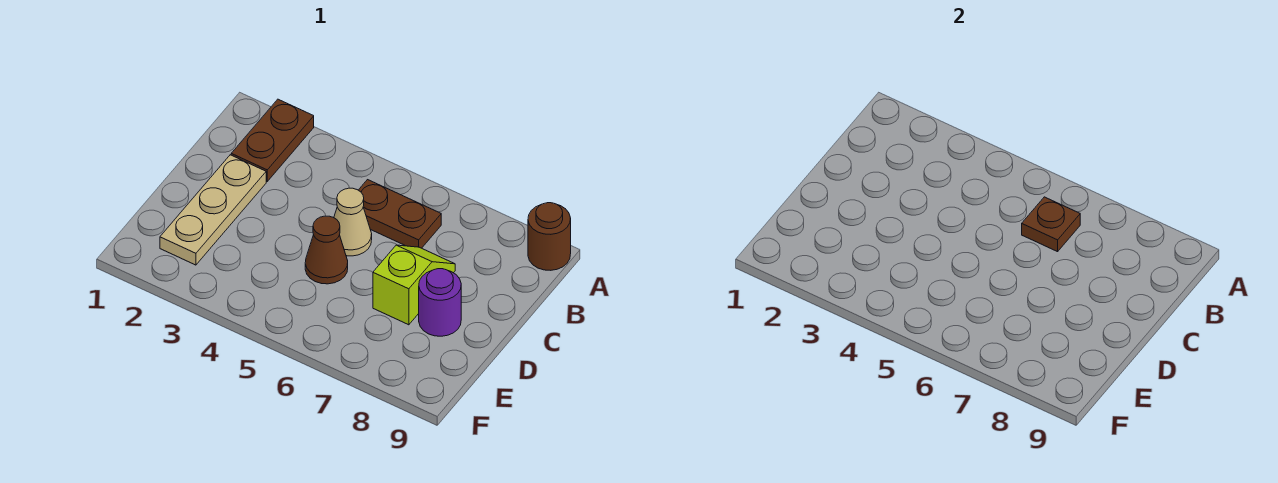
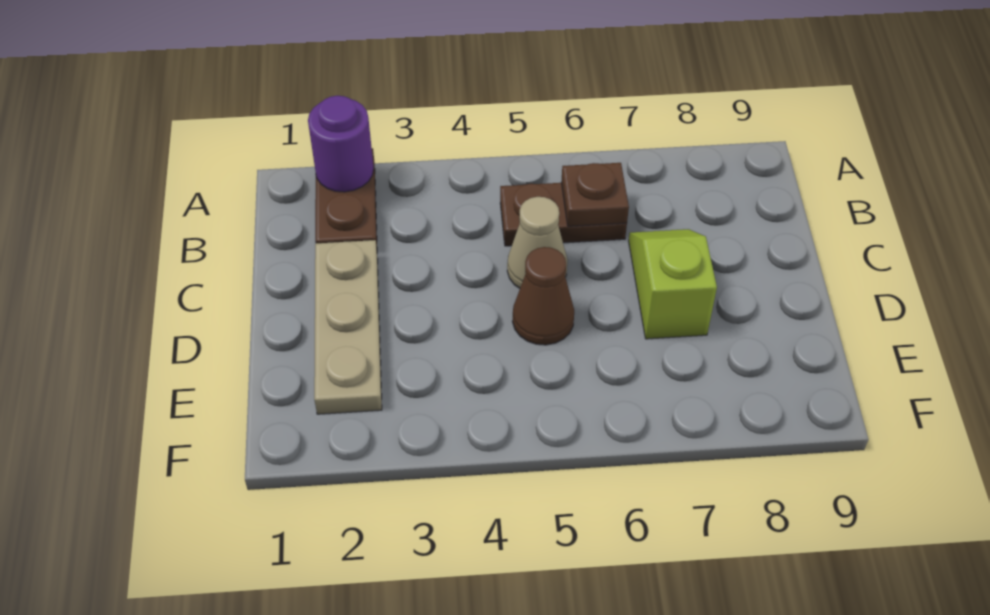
brown 1x1 round brick [528,203,571,270] -> none
purple 1x1 round brick [419,269,461,336] -> purple 1x1 round brick moved to [308,96,374,192]

